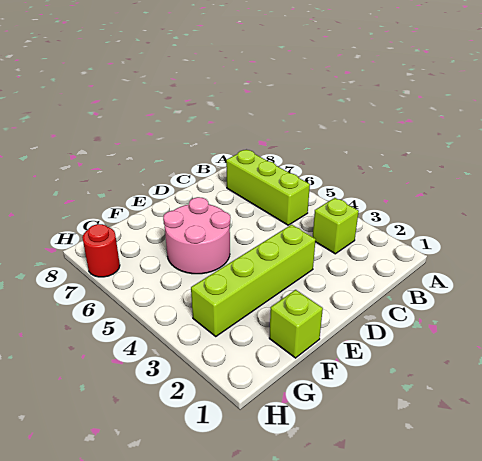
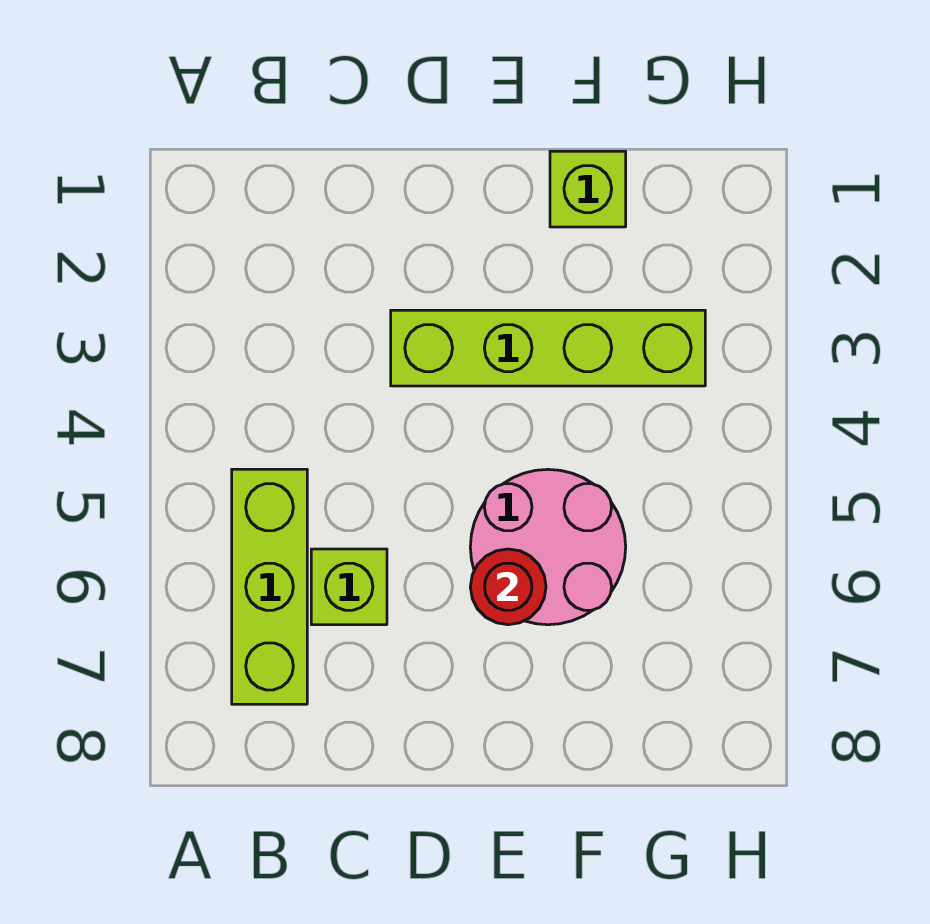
lime 1x1 brick [313,198,359,254] -> lime 1x1 brick moved to [311,549,387,625]
red 1x1 round brick [82,224,120,277] -> red 1x1 round brick moved to [470,549,546,625]

